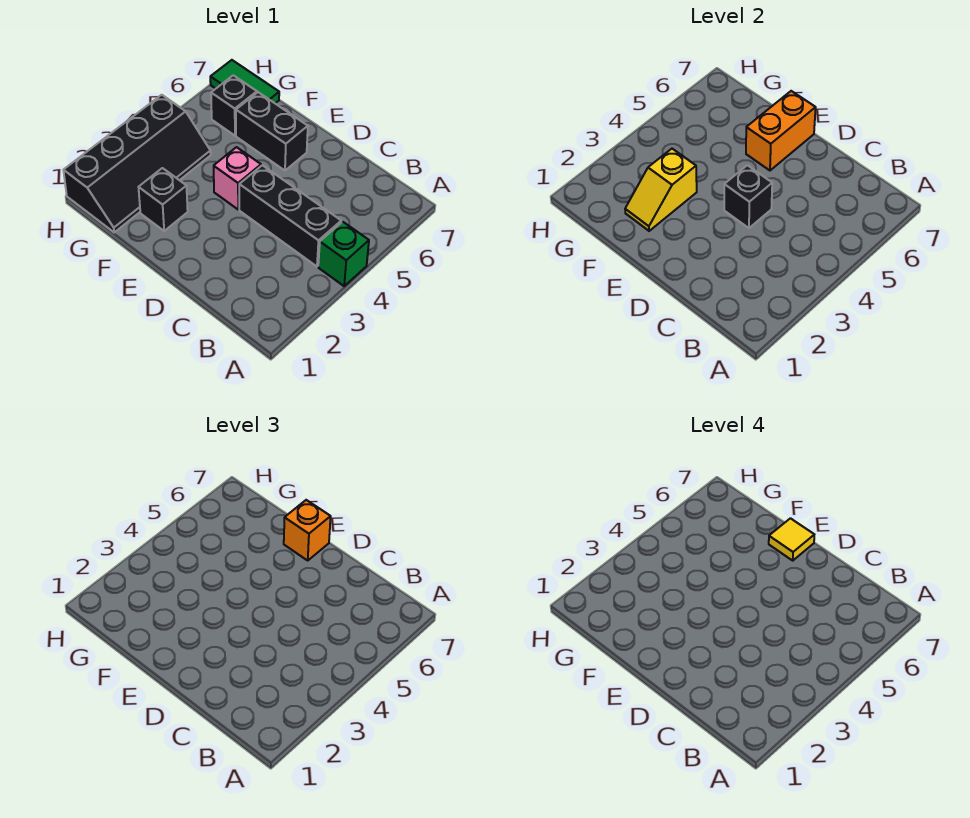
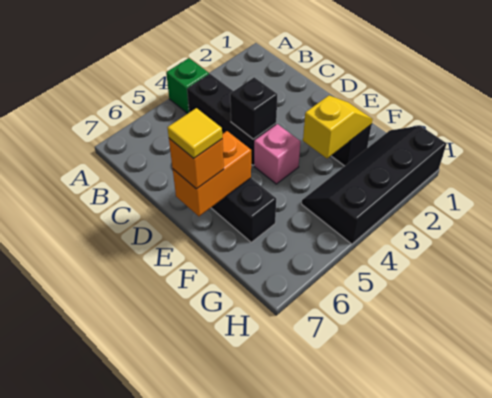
black 1x1 brick [211,75,257,136] -> none
green 1x2 tile [210,60,279,103] -> none

